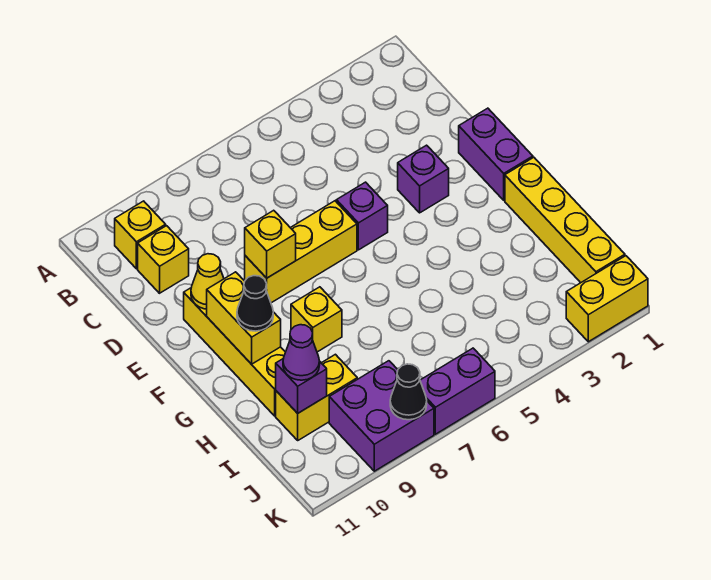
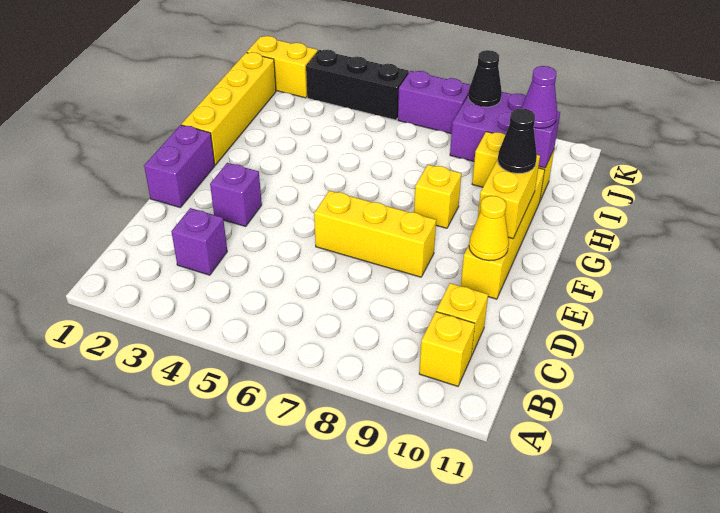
purple 1x1 brick [336,182,388,250] -> purple 1x1 brick moved to [171,208,227,275]
yellow 1x1 brick [245,210,296,278] -> none
none -> black 1x3 brick [306,50,409,120]

